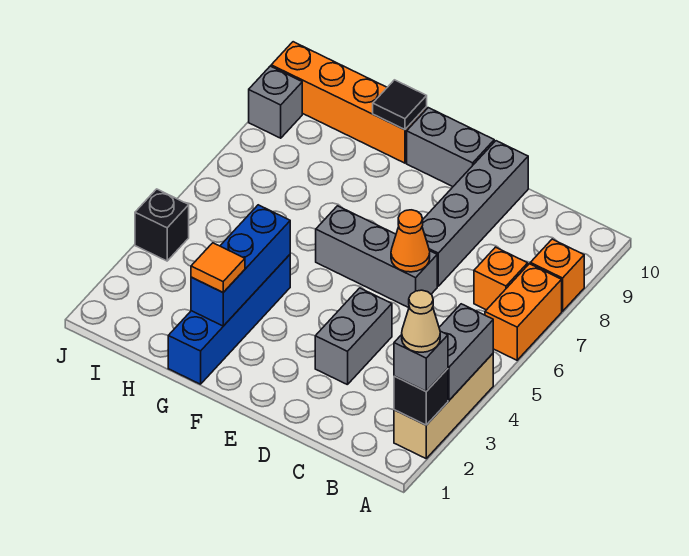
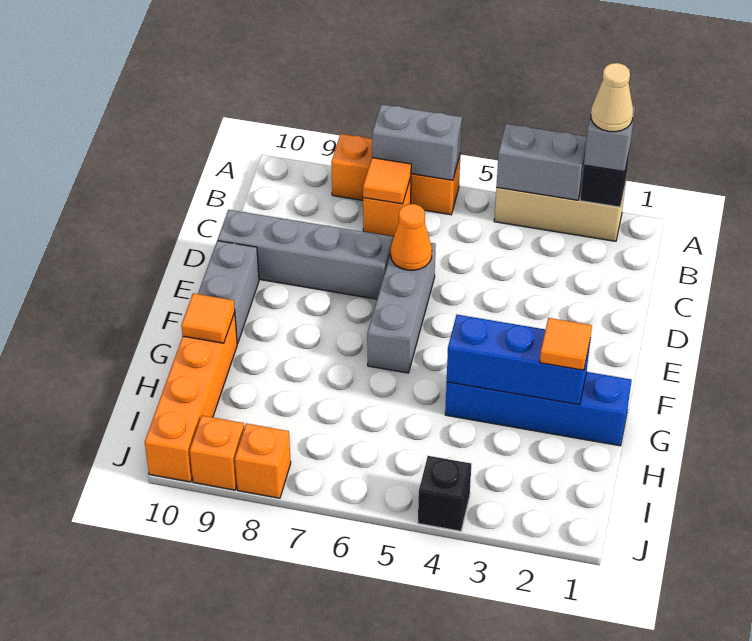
none -> orange 1x1 tile [363,158,411,204]
grey 1x2 brick [315,288,392,385] -> grey 1x2 brick moved to [372,104,462,180]
black 1x1 tile [373,80,427,130] -> orange 1x1 tile [181,293,235,343]
none -> orange 1x1 brick [235,423,291,498]
grey 1x1 brick [249,66,302,138] -> orange 1x1 brick [190,416,244,490]

